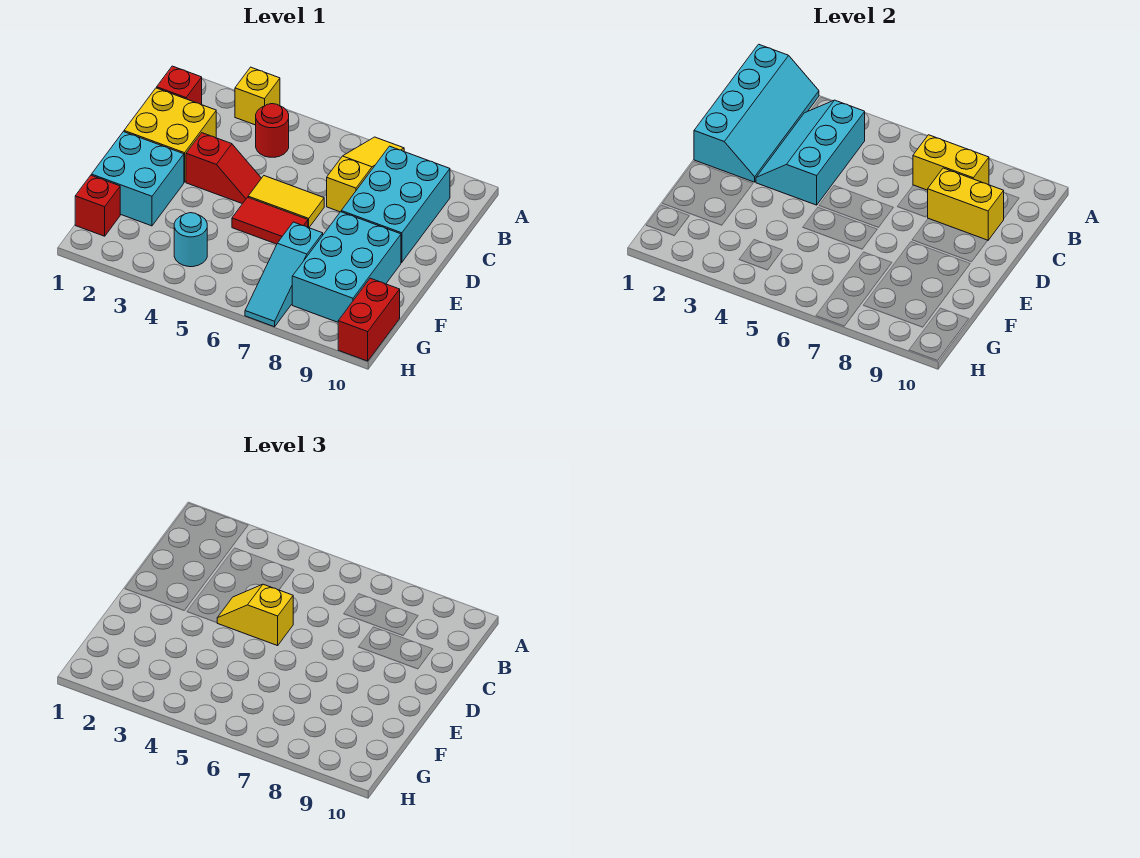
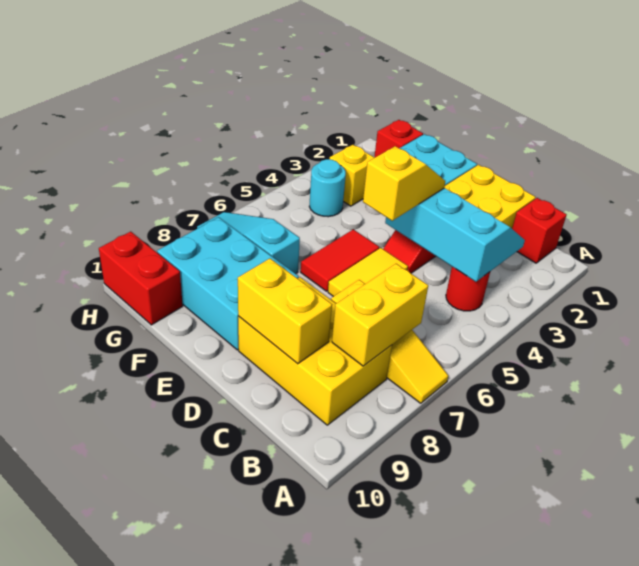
cyan 2x4 slope [694,44,819,182] -> none
yellow 1x1 brick [235,67,280,125] -> yellow 1x1 brick moved to [330,145,375,206]
cyan 2x3 brick [341,146,450,262] -> yellow 2x3 brick [238,277,392,425]
yellow 1x2 brick [928,168,1004,240] -> yellow 1x2 brick turned to [238,258,332,364]

